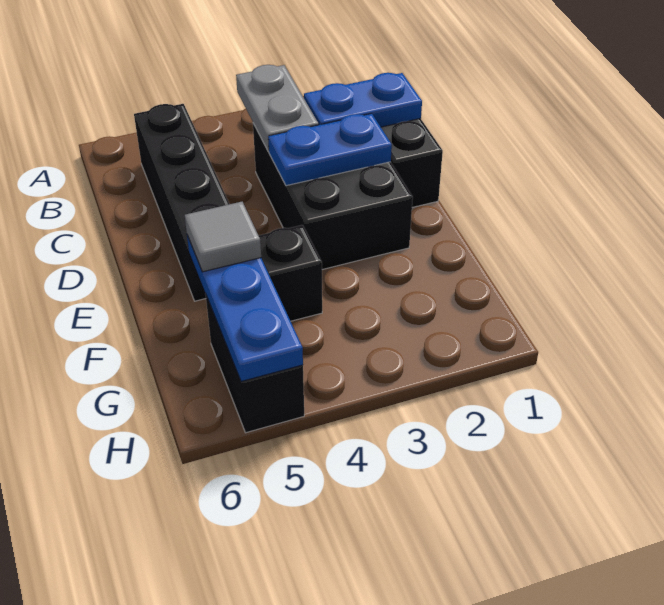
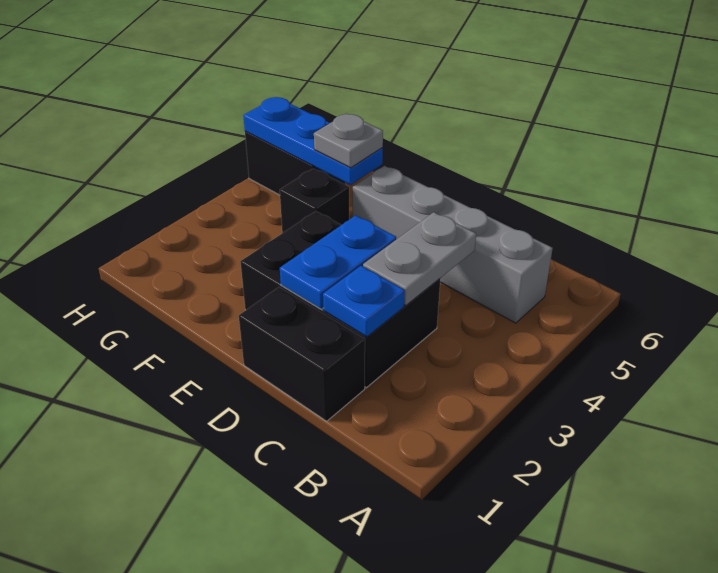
grey 1x2 plate [236,65,319,152] -> grey 1x2 plate turned to [363,212,476,305]
black 1x4 brick [134,104,229,301] -> grey 1x4 brick [353,166,553,323]
blue 1x2 plate [304,73,422,127] -> blue 1x1 plate [323,266,405,337]
grey 1x1 tile [185,202,261,272] -> grey 1x1 plate [314,114,383,168]

